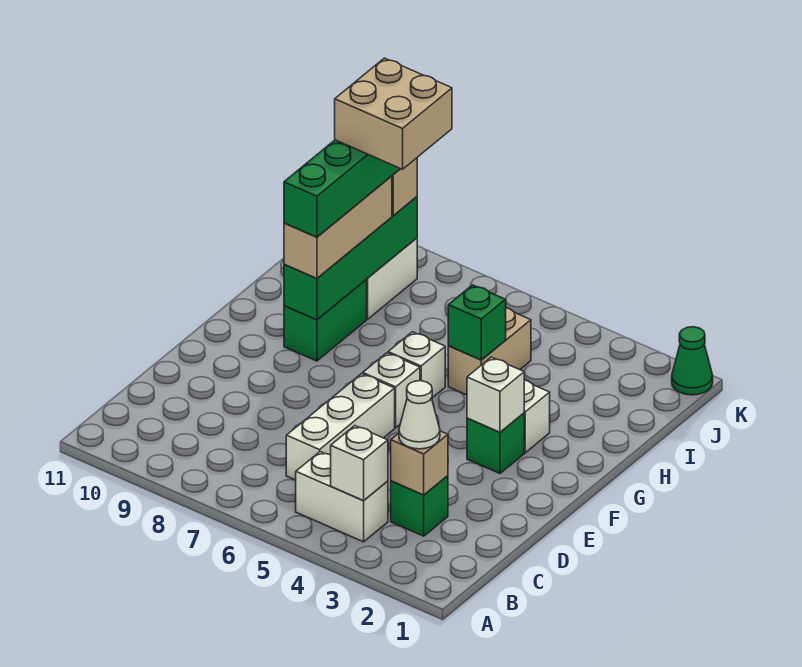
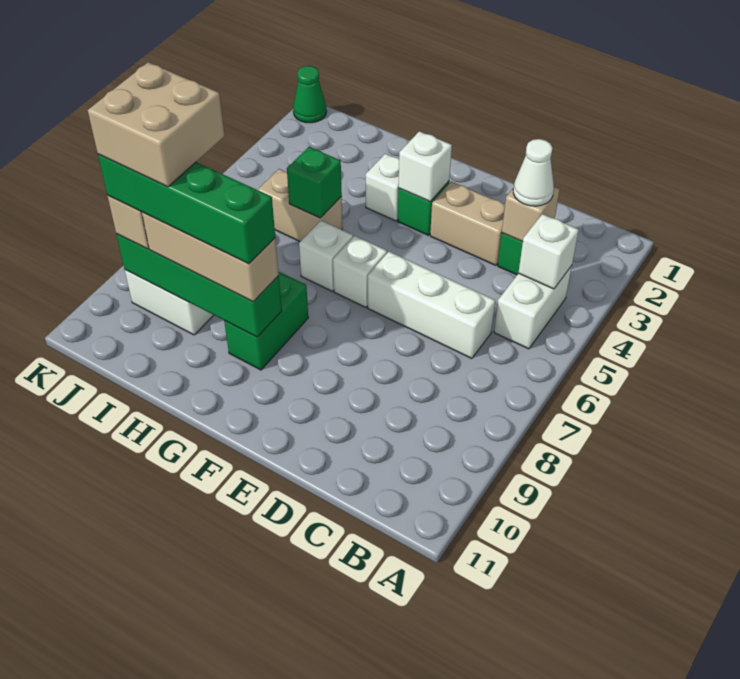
none -> tan 1x2 brick [430,182,505,265]
green 1x2 brick [284,280,367,361] -> green 1x2 brick turned to [224,271,308,370]

